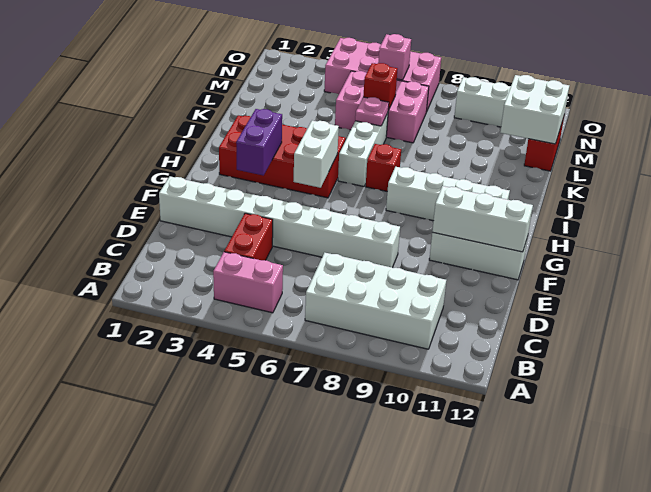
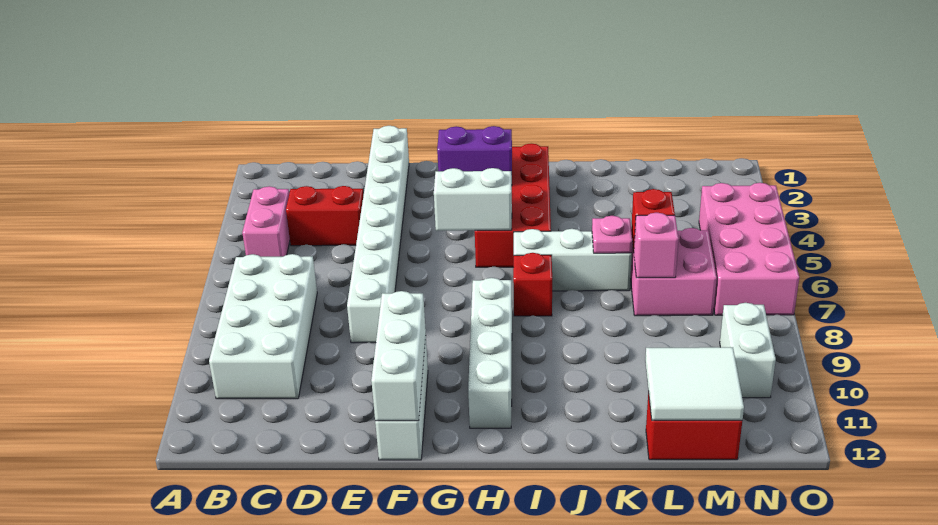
pink 2x3 brick [335,71,429,143] -> pink 2x2 brick [630,228,717,316]
white 2x2 brick [500,75,569,144] -> white 2x2 tile [645,347,744,420]
pink 1x1 brick [378,34,411,80] -> pink 1x1 brick moved to [634,213,679,278]

